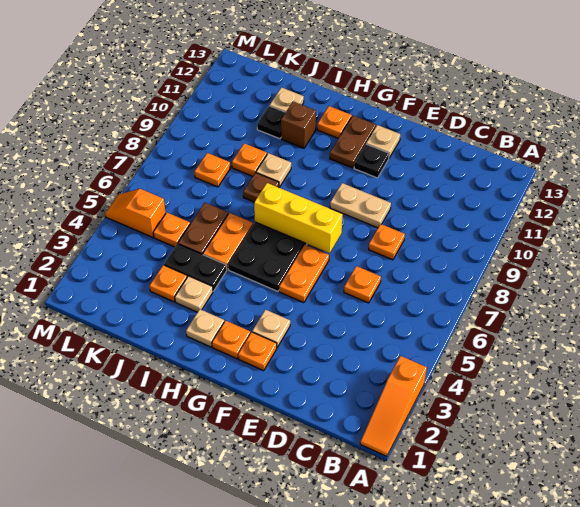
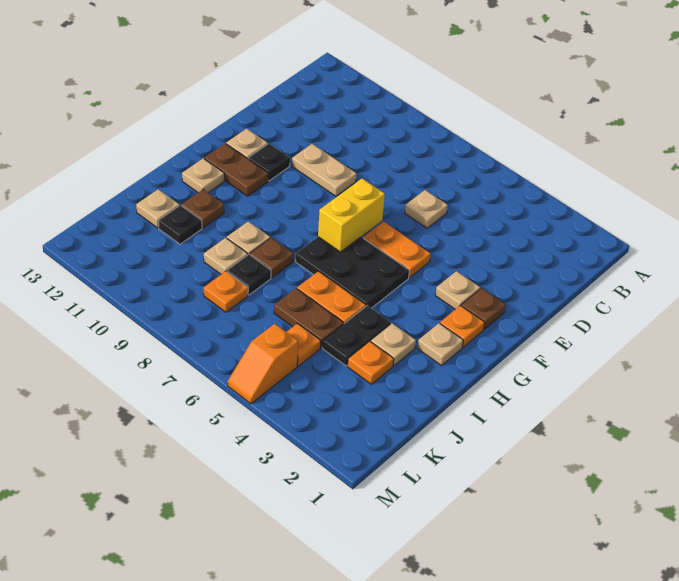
orange 1x3 slope [360,356,427,456] -> none
orange 1x1 plate [344,266,381,303] -> tan 1x1 plate [405,190,448,228]
orange 1x1 plate [369,224,405,260] -> none
tan 1x2 plate [330,183,391,228] -> tan 1x2 plate turned to [292,144,357,196]
orange 1x1 plate [238,332,277,371] -> brown 1x1 plate [461,288,506,329]
yellow 1x3 brick [254,183,343,253] -> yellow 1x2 brick [318,178,385,252]
orange 1x1 plate [317,106,352,138] -> tan 1x1 plate [182,158,224,193]
brown 1x1 brick [281,102,316,148] -> brown 1x1 plate [182,190,224,228]
none -> black 1x1 plate [227,254,271,295]
orange 1x1 plate [232,143,267,176] -> tan 1x1 plate [204,238,248,274]

